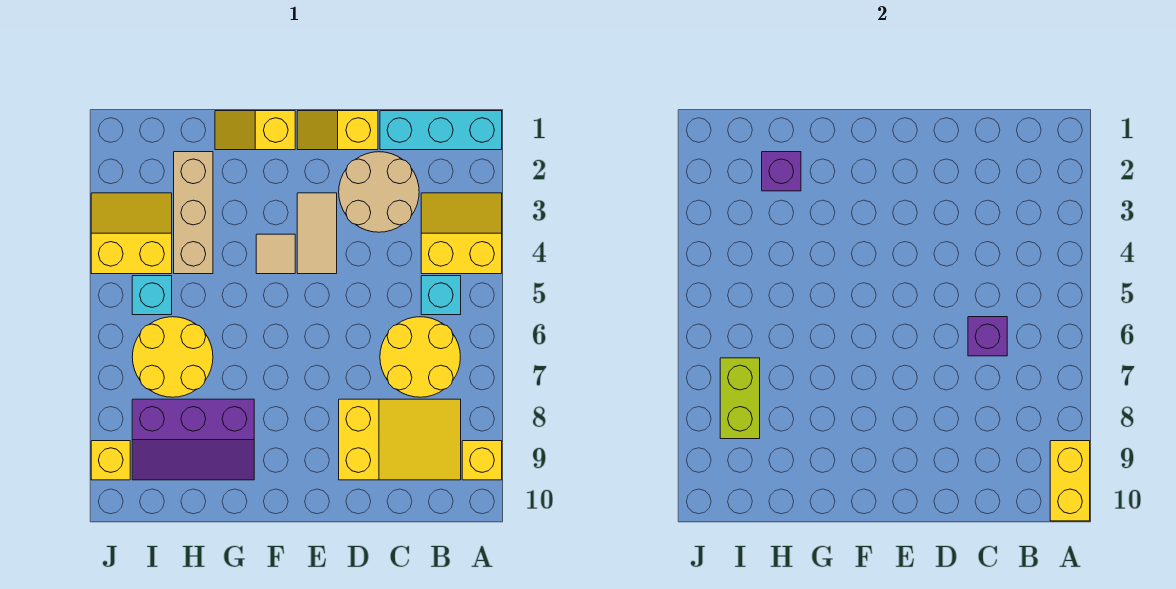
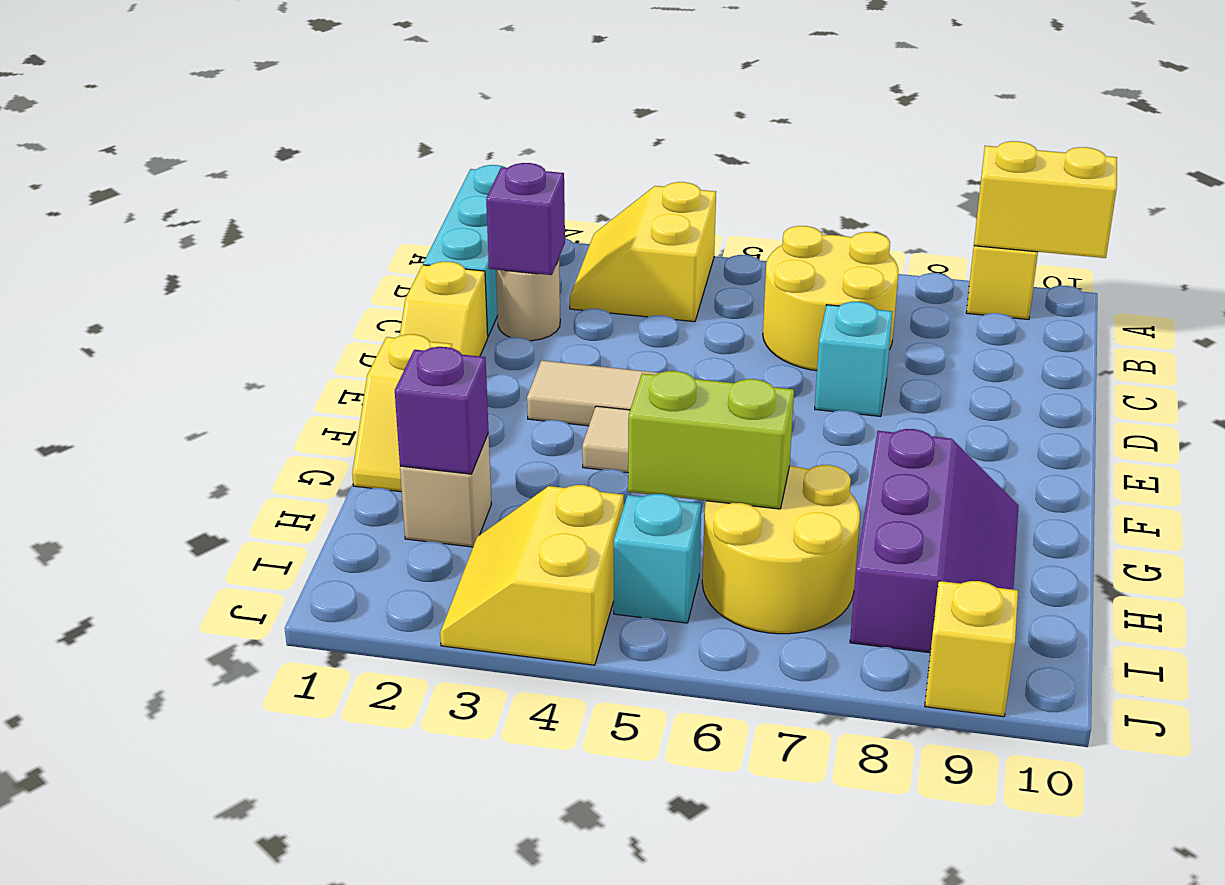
cyan 1x1 brick [421,276,461,315] -> cyan 1x1 brick moved to [815,302,892,416]
yellow 2x3 slope [339,399,461,480] -> none
tan 2x2 round brick [339,152,419,232] -> tan 1x1 round brick [496,259,560,341]
purple 1x1 brick [968,317,1007,356] -> purple 1x1 brick moved to [486,163,565,275]
tan 1x3 brick [174,152,213,274] -> tan 1x1 brick [400,433,491,547]
lime 1x2 brick [720,358,760,439] -> lime 1x2 brick moved to [628,371,794,509]

